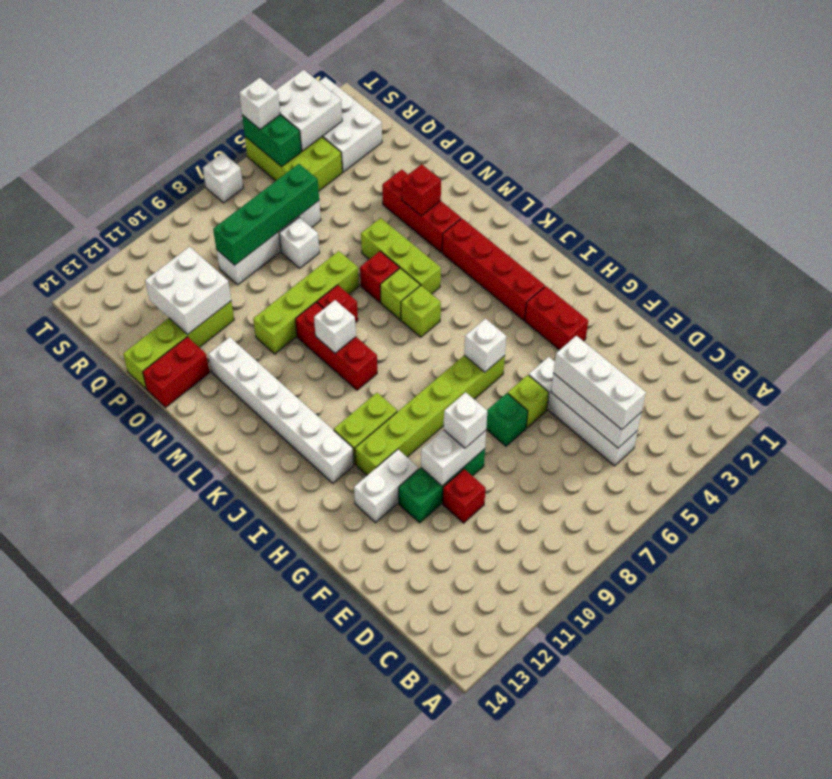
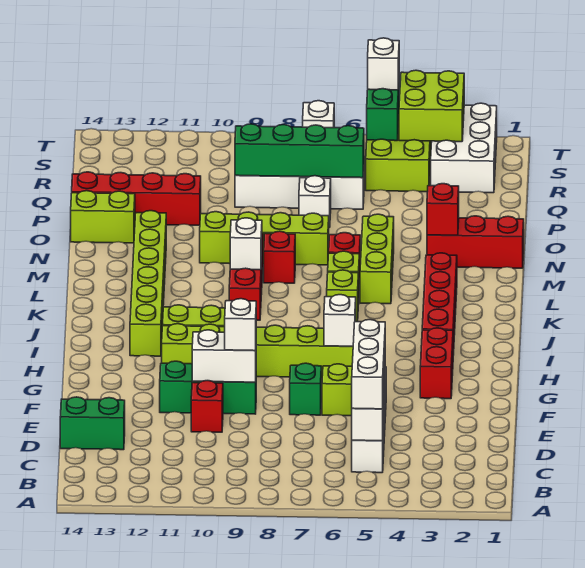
none -> green 1x2 brick [60,397,125,450]
white 1x2 brick [354,449,419,523] -> none
white 1x6 brick [208,337,354,483] -> lime 1x6 brick [130,211,166,356]
red 1x3 brick [382,169,461,252] -> red 1x3 brick turned to [427,216,524,268]
red 1x2 brick [143,337,210,407] -> lime 1x2 brick [71,191,135,243]
lime 1x4 brick [123,301,234,389] -> red 1x4 brick [72,172,201,225]
white 2x2 brick [145,247,231,334] -> none
white 2x2 brick [276,70,342,151] -> lime 2x2 brick [399,70,464,142]

